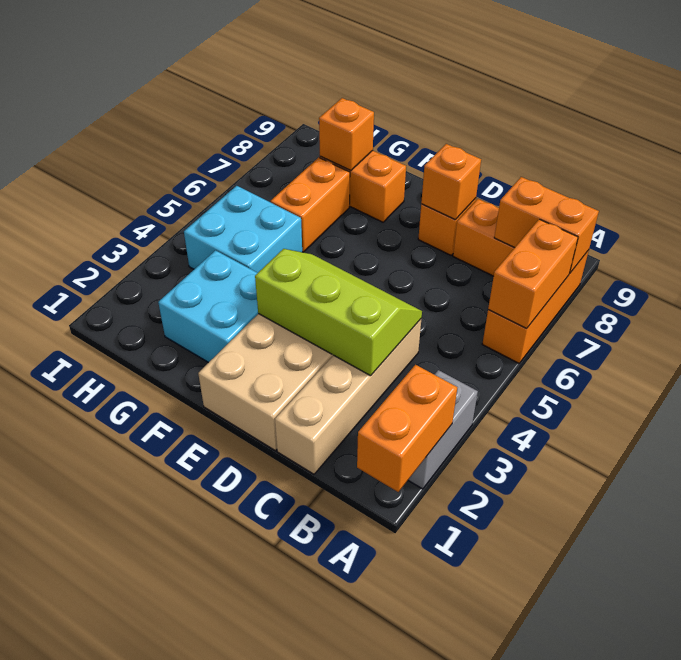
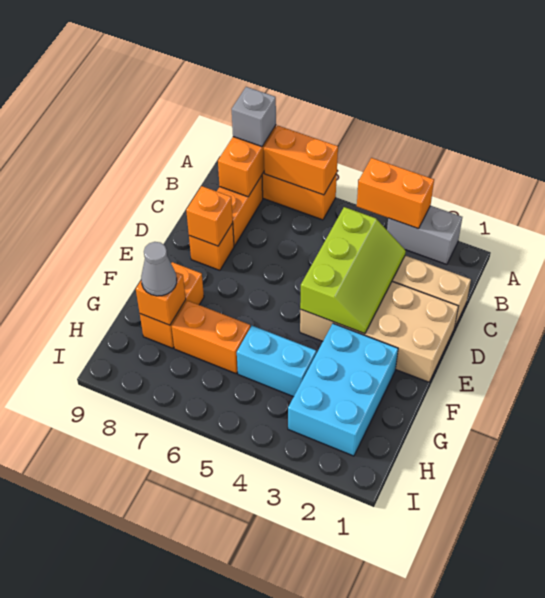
orange 1x2 brick [357,365,457,492] -> orange 1x2 brick moved to [357,158,434,229]
none -> grey 1x1 brick [232,87,276,147]
lime 2x3 slope [255,249,422,376] -> lime 2x3 slope turned to [300,207,406,334]
cyan 2x2 brick [158,250,258,363] -> cyan 2x3 brick [288,324,398,456]
cyan 2x2 brick [184,186,302,273] -> cyan 1x2 brick [237,326,316,397]
none -> grey 1x1 cone [141,242,177,296]

